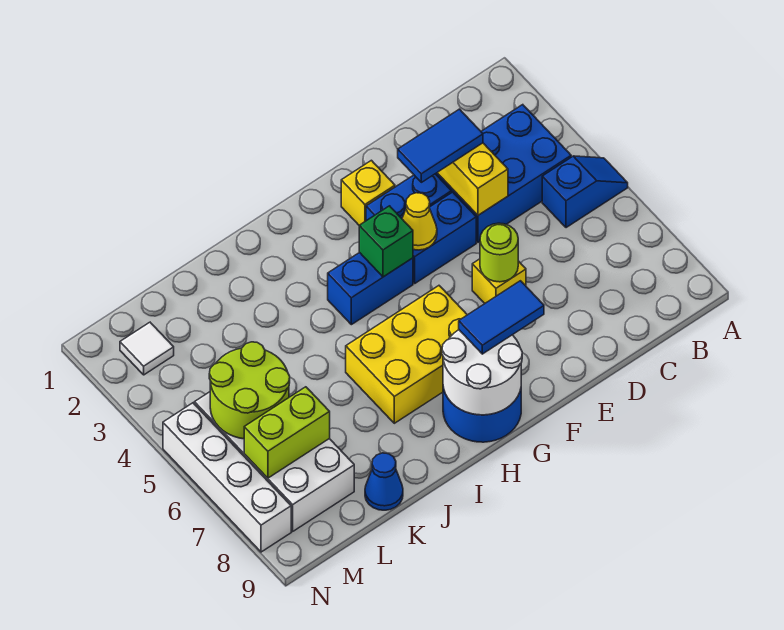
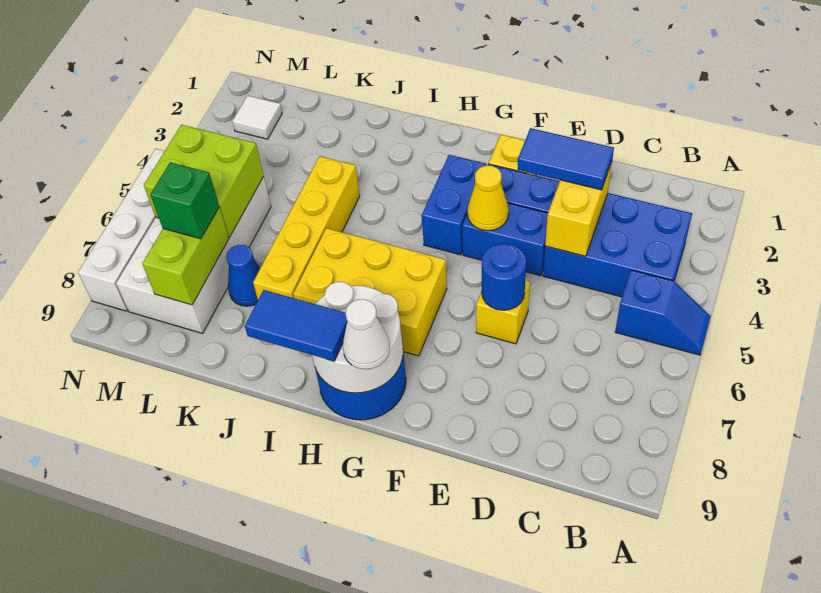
lime 1x1 round brick [480,223,518,282] -> blue 1x1 round brick [482,243,526,310]
blue 1x2 tile [459,281,544,354] -> blue 1x2 tile moved to [245,290,347,361]
blue 1x2 brick [328,252,413,325] -> blue 1x2 brick turned to [422,155,486,255]
green 1x1 brick [359,206,413,277] -> green 1x1 brick moved to [150,162,219,239]
none -> white 1x1 cone [343,299,390,369]
none -> yellow 1x4 brick [253,156,360,299]
blue 1x1 cone [365,453,403,510] -> blue 1x1 cone moved to [226,245,260,306]
lime 2x2 round brick [209,342,290,439] -> lime 2x2 brick [144,125,264,237]
lime 1x2 brick [244,387,330,478] -> lime 1x2 brick turned to [142,207,229,305]

